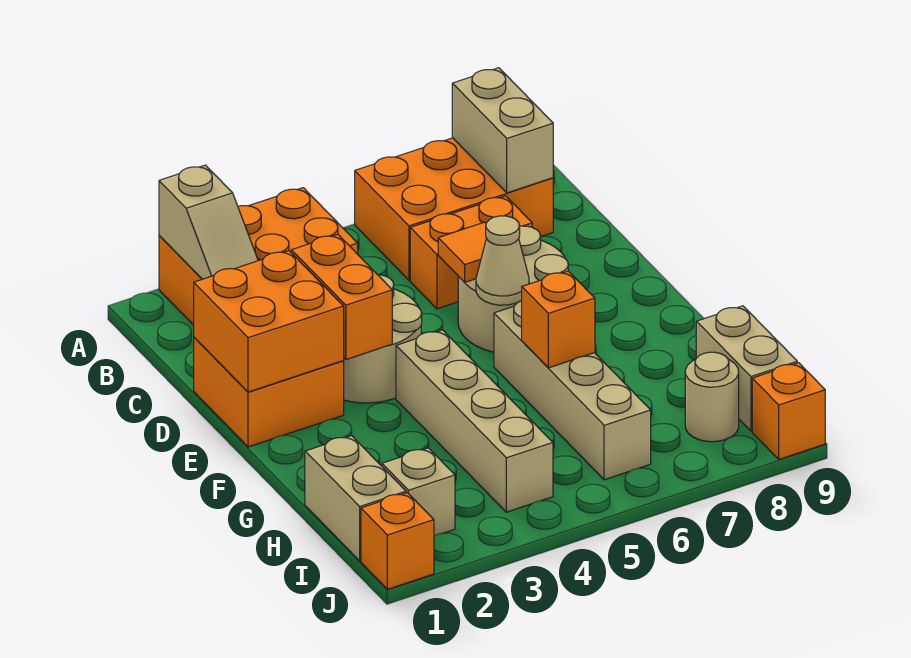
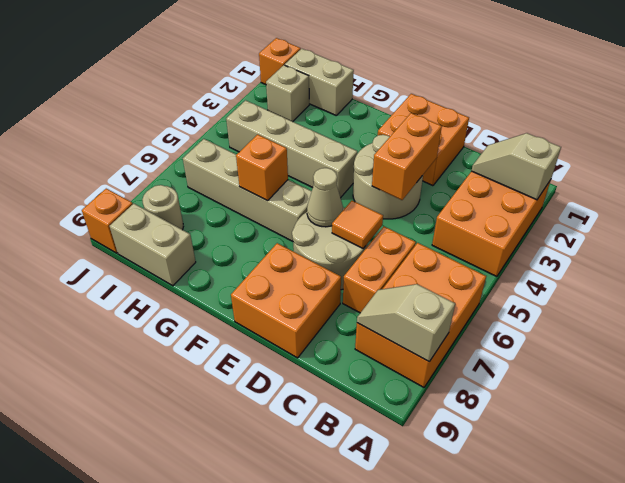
tan 1x2 brick [452,68,553,193] -> tan 1x2 slope [357,284,455,362]
orange 2x2 brick [194,251,344,392] -> orange 2x2 brick moved to [231,243,341,358]
orange 1x2 brick [291,234,392,360] -> orange 1x2 brick turned to [372,113,442,200]

